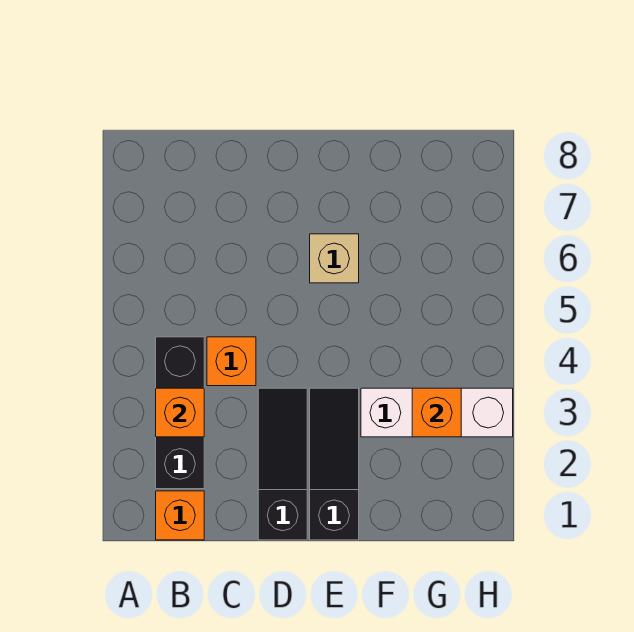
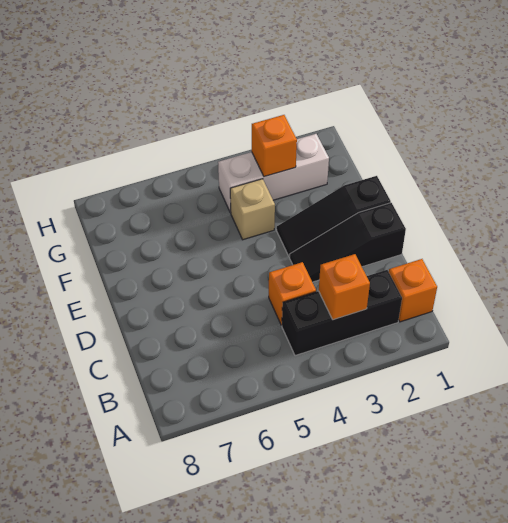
tan 1x1 brick [310,234,359,283] -> tan 1x1 brick moved to [230,179,275,240]
white 1x3 brick [361,388,513,437] -> white 1x3 brick turned to [218,134,329,213]

